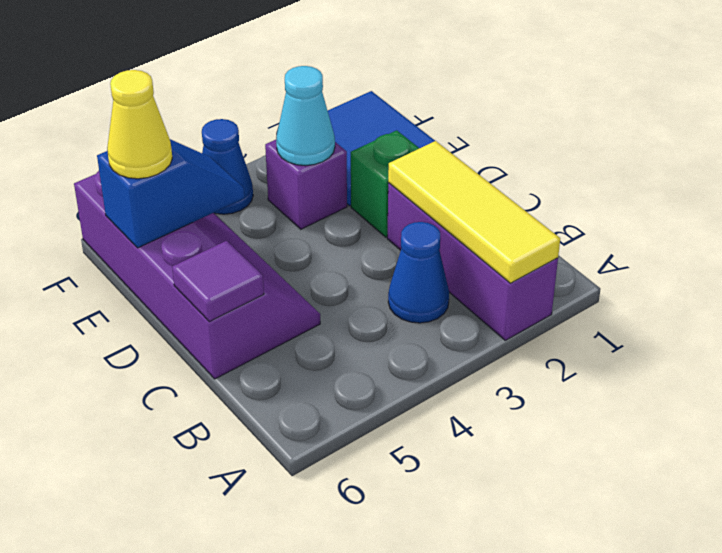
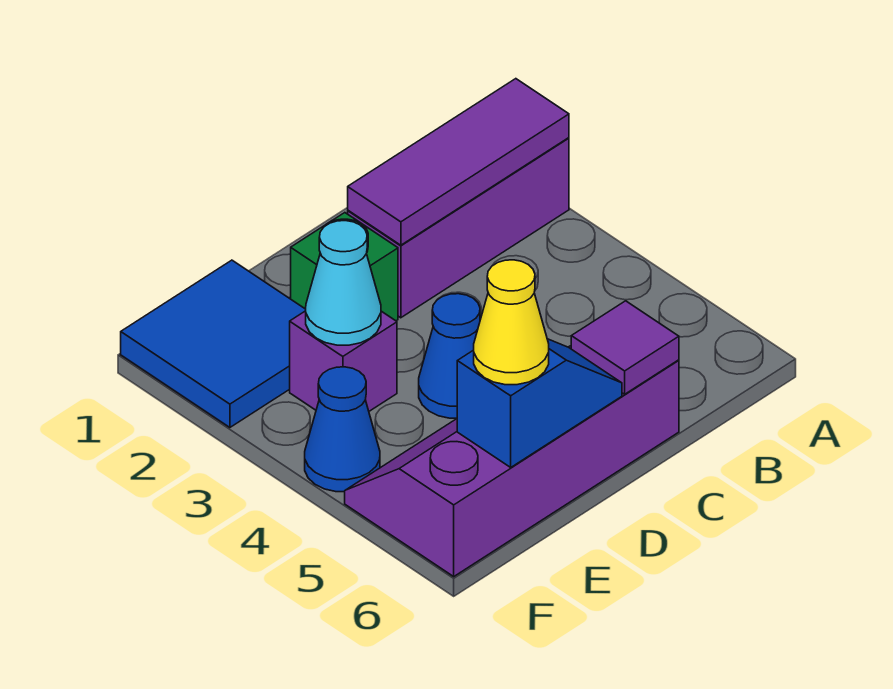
yellow 1x3 tile [388,141,560,283] -> purple 1x3 tile [348,79,569,245]
blue 1x1 cone [388,222,449,323] -> blue 1x1 cone moved to [419,294,480,418]
blue 1x2 slope [97,139,244,248] -> blue 1x2 slope turned to [457,339,622,467]

